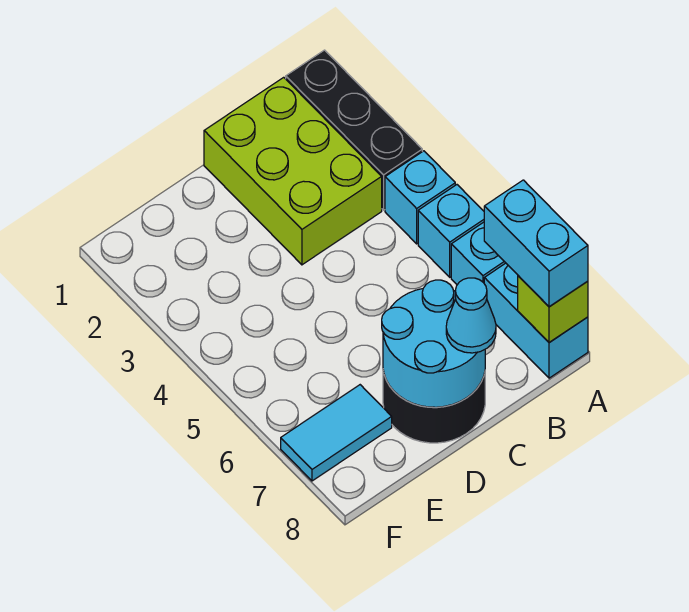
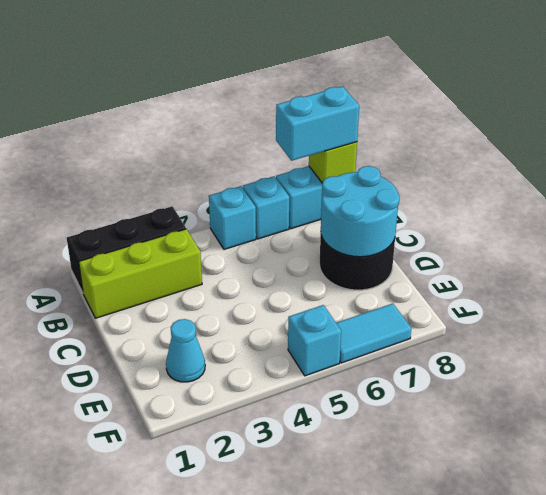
cyan 1x1 brick [385,151,455,244] -> cyan 1x1 brick moved to [288,305,341,376]
lime 2x3 brick [204,77,382,265] -> lime 1x3 brick [79,229,202,318]
cyan 1x1 cone [446,278,496,353] -> cyan 1x1 cone moved to [166,319,205,382]
cyan 1x2 tile [281,385,392,481] -> cyan 1x2 tile turned to [336,304,411,363]

